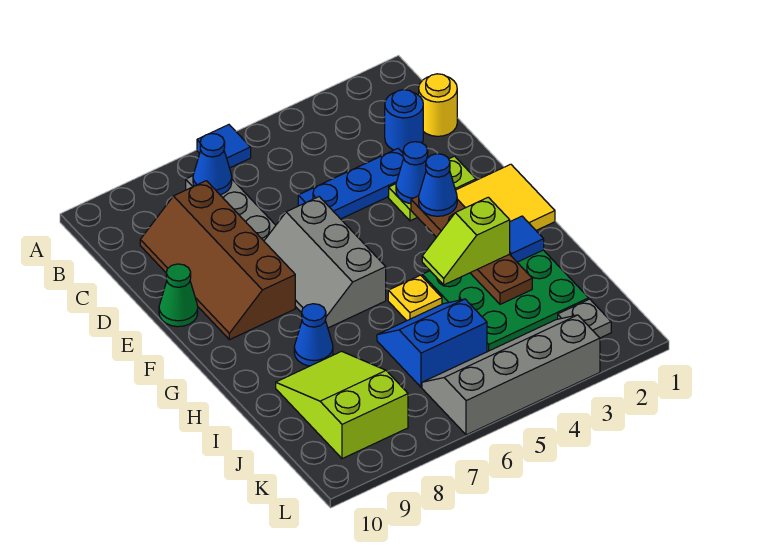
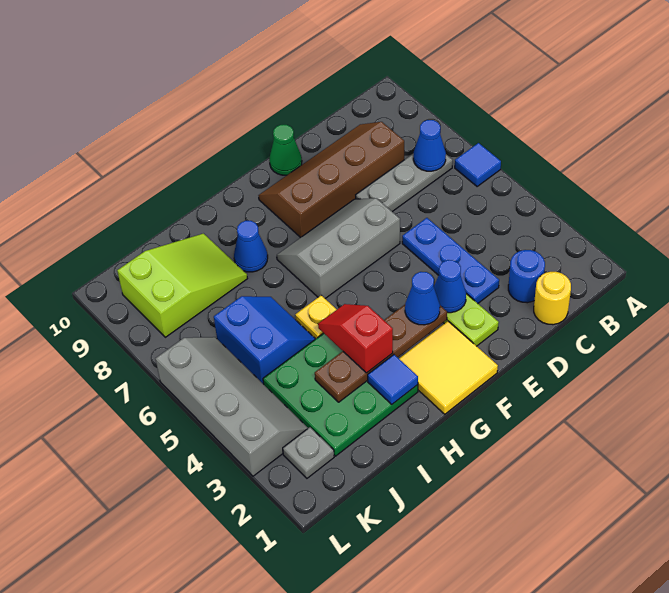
lime 1x2 slope [422,197,510,285] -> red 1x2 slope [318,304,393,373]

